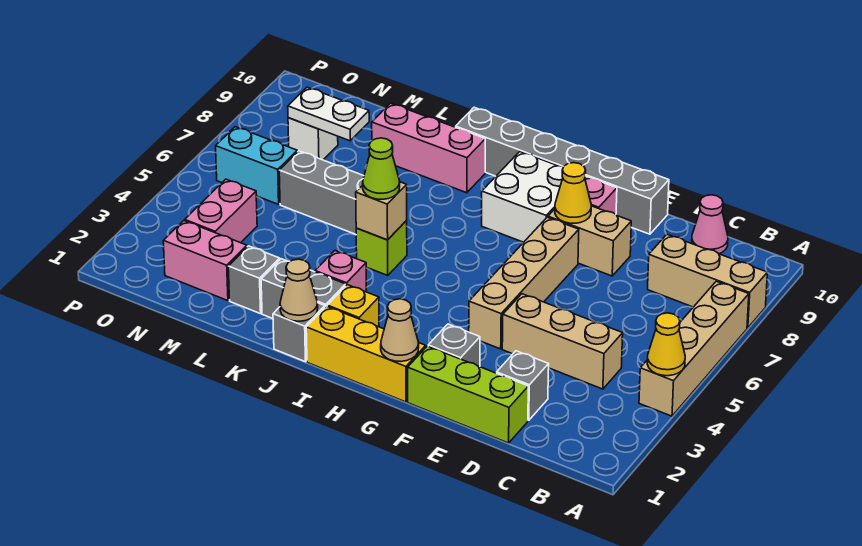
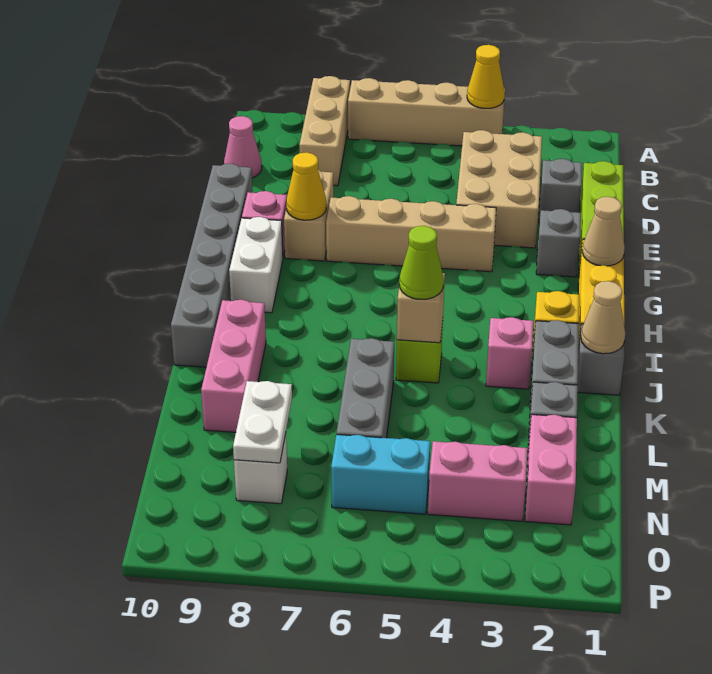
tan 1x3 brick [502,294,623,389] -> tan 2x3 brick [456,130,542,248]
white 2x2 brick [482,152,564,242] -> white 1x2 brick [229,217,283,313]
cyan 1x2 brick [216,127,297,204] -> cyan 1x2 brick turned to [331,435,430,514]

